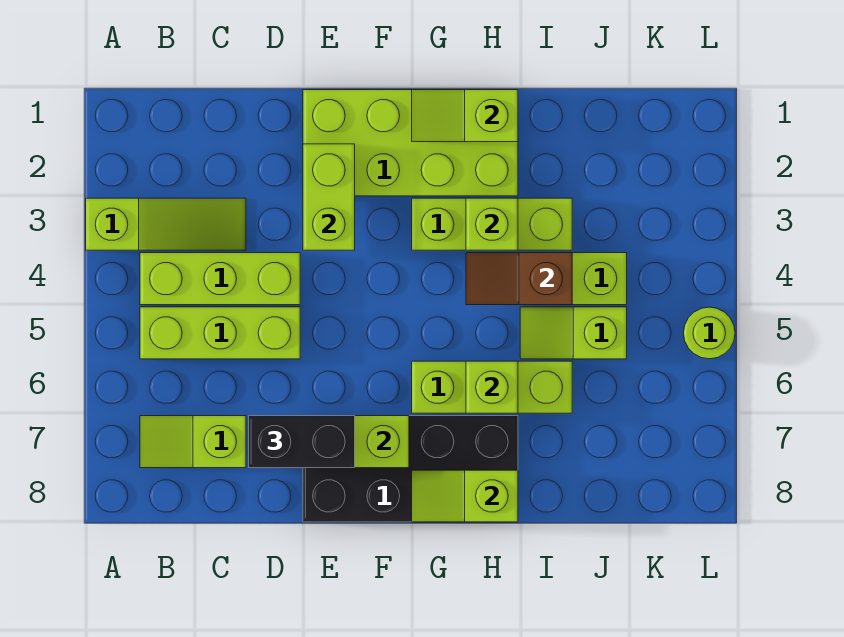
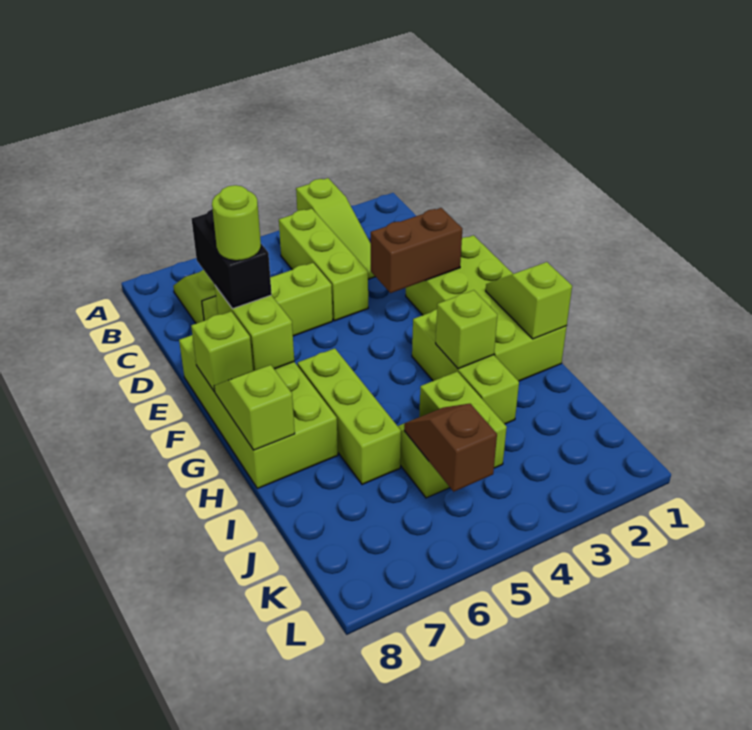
lime 1x3 brick [140,307,300,359] -> lime 1x3 brick turned to [202,263,333,336]
lime 1x2 brick [303,144,355,250] -> brown 1x2 brick [371,208,462,293]
black 2x4 brick [303,416,518,522] -> lime 2x4 brick [179,335,338,489]
brown 1x2 slope [466,253,572,305] -> brown 1x2 slope moved to [404,404,497,492]
lime 1x1 brick [466,361,518,413] -> lime 1x1 brick moved to [191,311,253,391]
lime 1x1 round brick [684,307,735,359] -> lime 1x1 round brick moved to [212,185,261,261]

